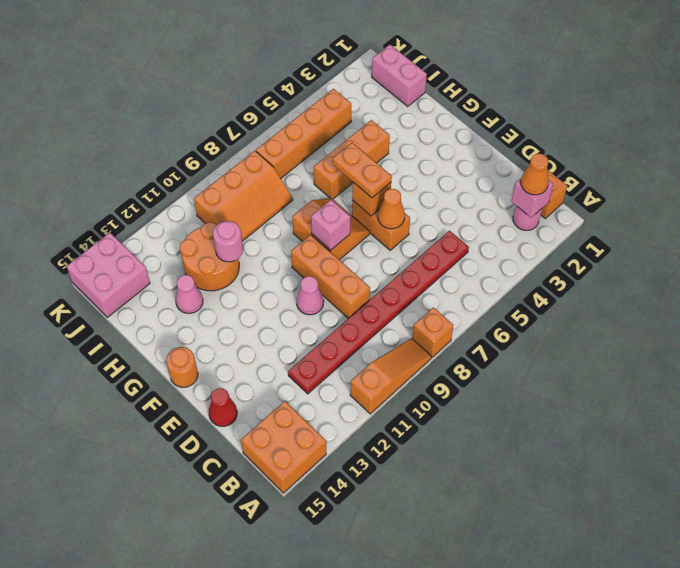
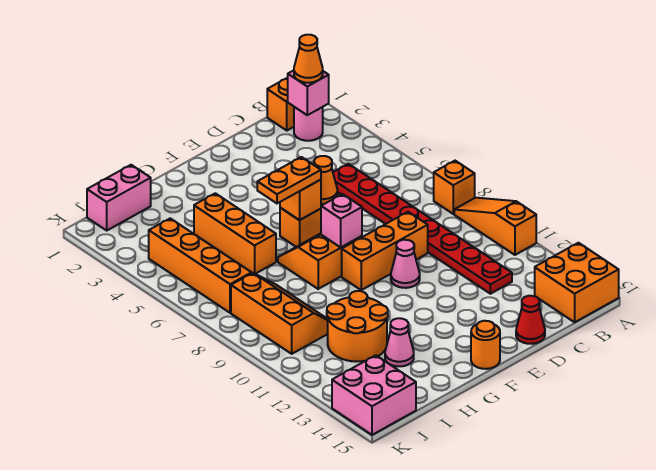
pink 1x1 round brick [213,221,243,262] -> none

